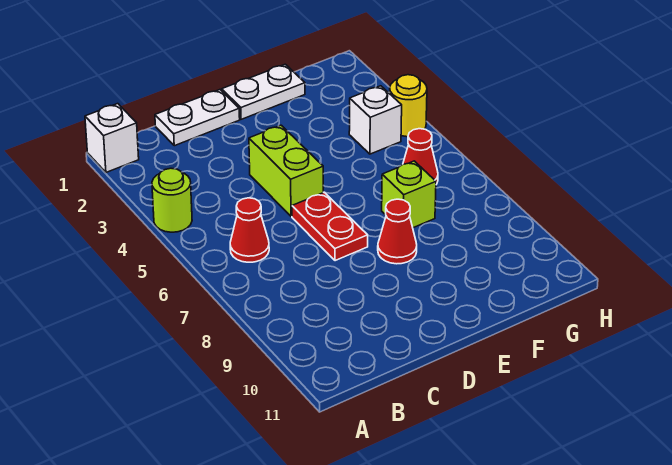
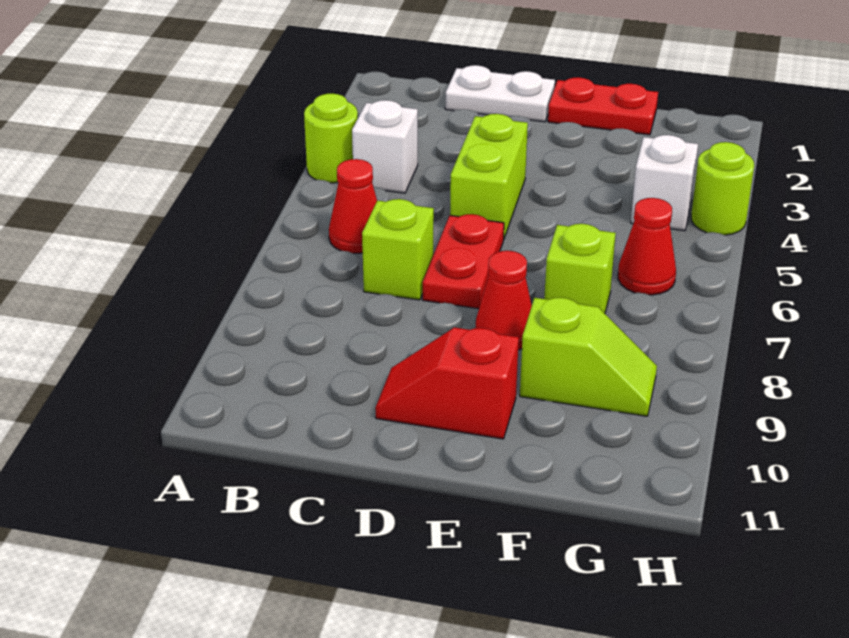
white 1x1 brick [85,104,139,172] -> white 1x1 brick moved to [352,100,418,193]
none -> lime 1x1 brick [362,199,434,300]
none -> red 1x2 slope [375,327,519,439]
white 1x2 plate [222,64,305,119] -> red 1x2 plate [548,77,658,135]
none -> lime 1x2 slope [520,297,657,416]
yellow 1x1 round brick [390,75,427,137] -> lime 1x1 round brick [691,142,754,235]

